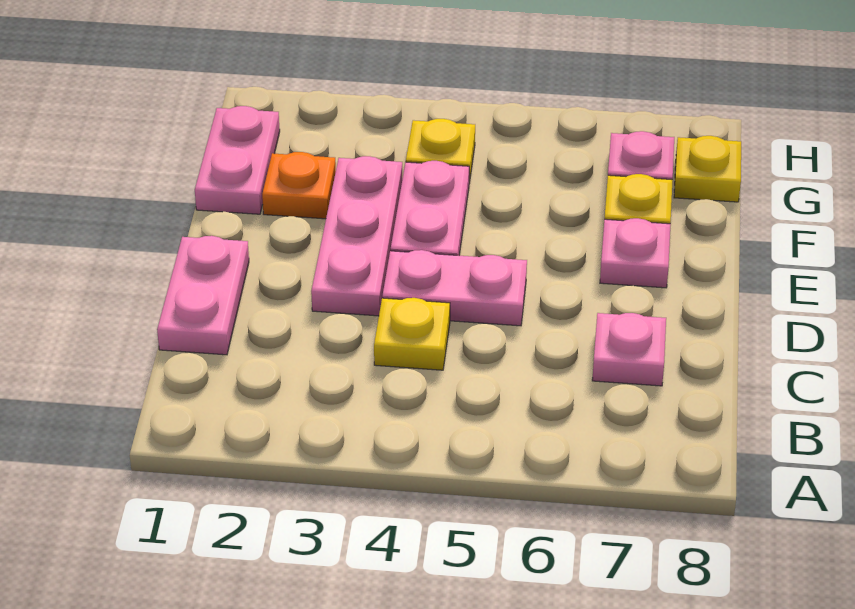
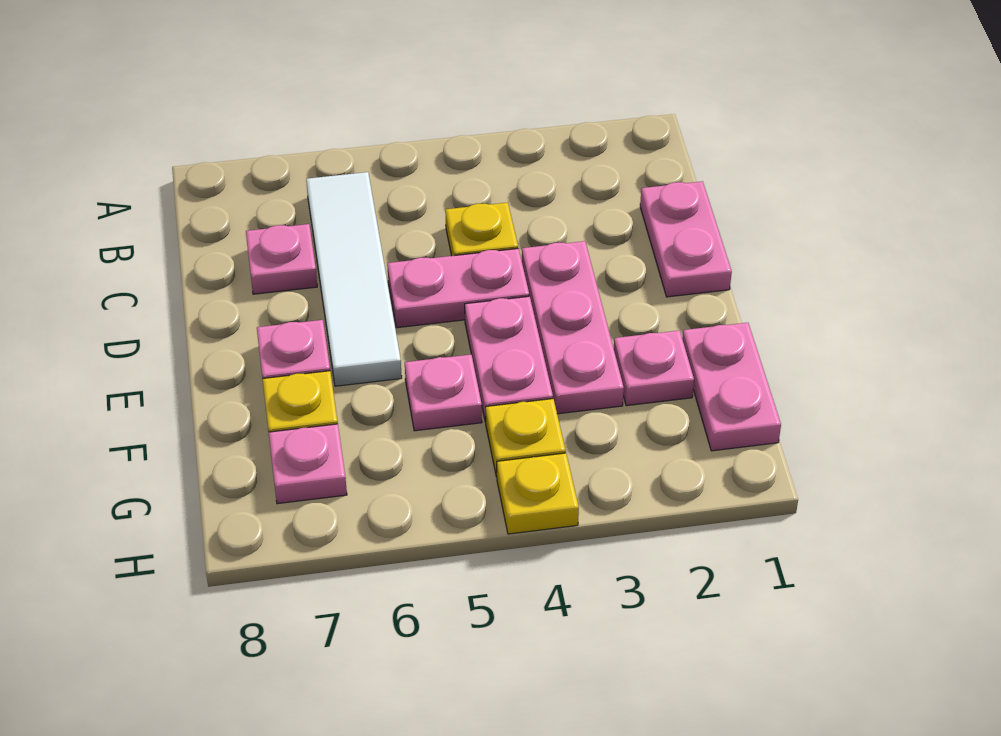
none -> white 1x4 tile [306,172,402,386]
orange 1x1 plate [262,152,336,219] -> pink 1x1 plate [614,330,694,406]
none -> pink 1x1 plate [405,354,482,431]
yellow 1x1 plate [674,136,741,202] -> yellow 1x1 plate moved to [497,453,579,534]

